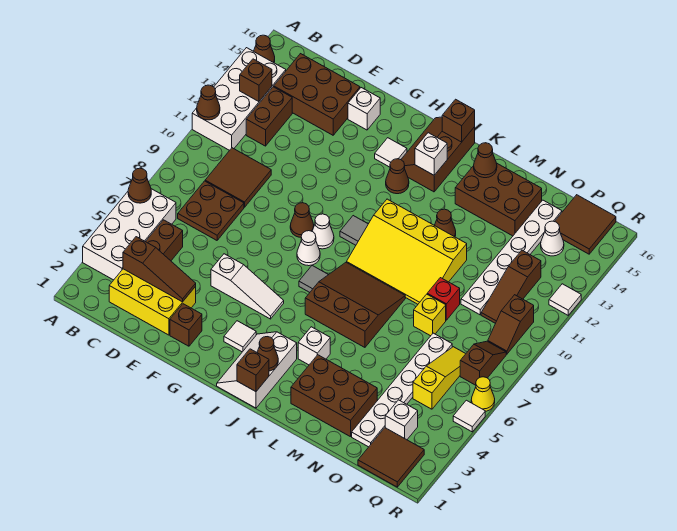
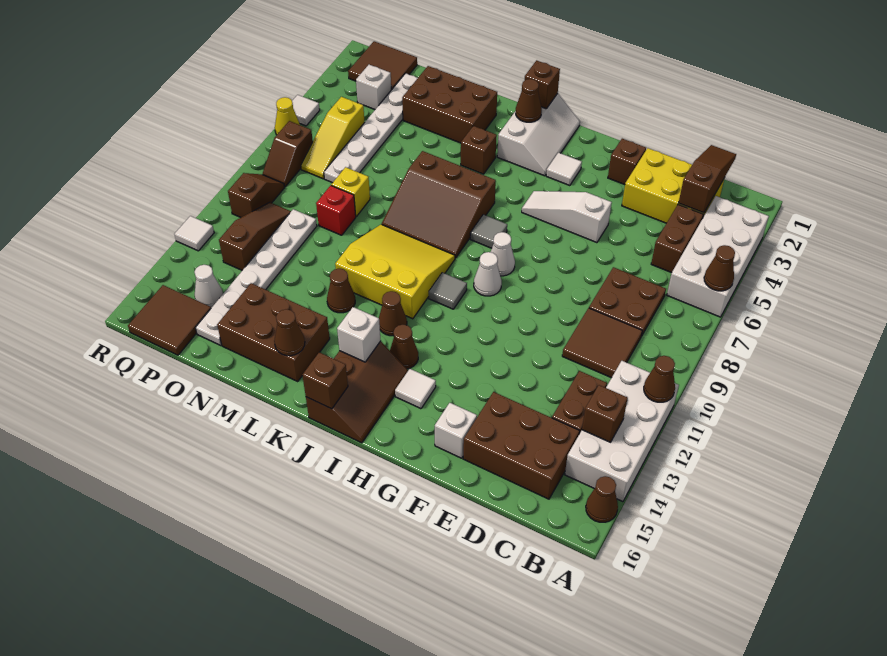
brown 1x3 slope [123,237,196,302] -> brown 1x3 slope turned to [679,145,736,213]
brown 1x1 cone [290,203,314,237] -> brown 1x1 cone moved to [379,291,407,336]
yellow 3x4 slope [347,199,467,304] -> yellow 3x3 slope [335,224,455,319]
white 1x1 brick [298,327,330,365] -> brown 1x1 brick [461,126,497,174]

